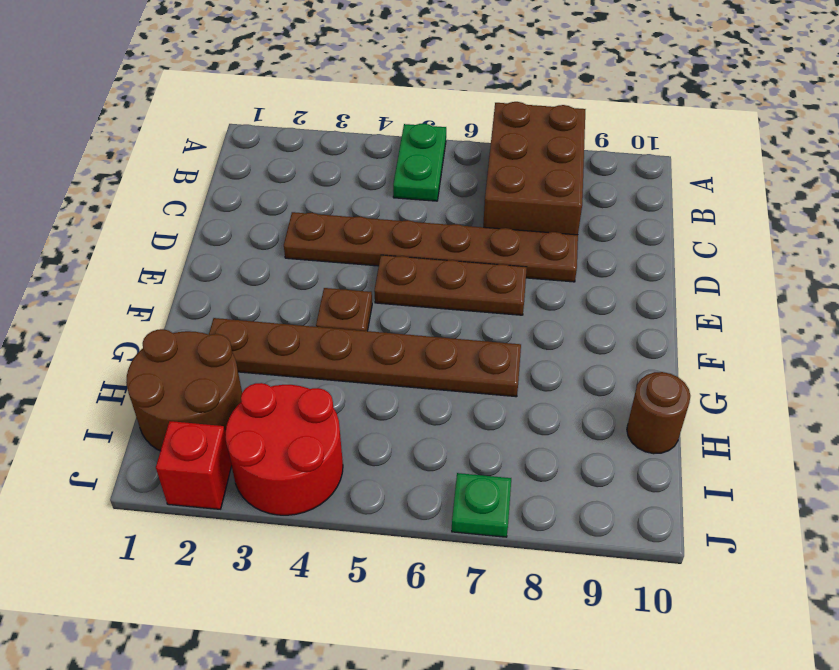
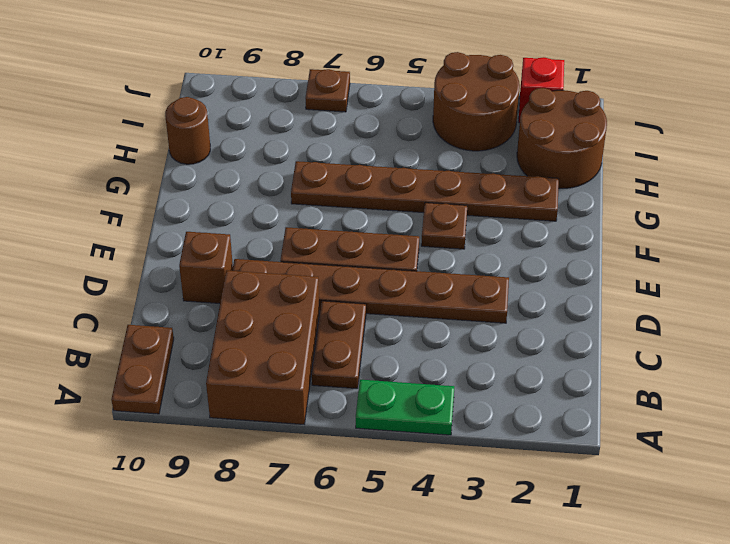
green 1x2 plate [393,124,446,201] -> green 1x2 plate turned to [356,380,454,435]
none -> brown 1x2 plate [111,325,174,414]
none -> brown 1x2 plate [312,301,366,389]
none -> brown 1x1 brick [179,232,233,303]
red 2x2 round brick [225,383,343,515] -> brown 2x2 round brick [433,52,520,151]
green 1x1 plate [452,473,511,537] -> brown 1x1 plate [305,69,350,112]

